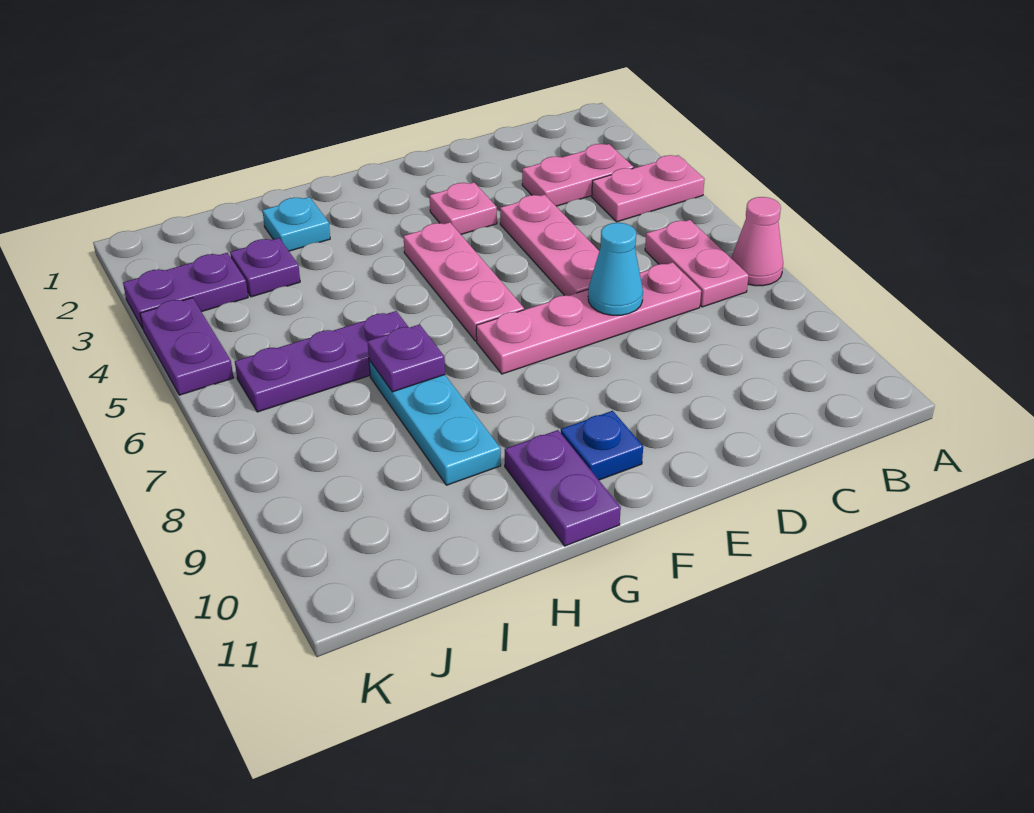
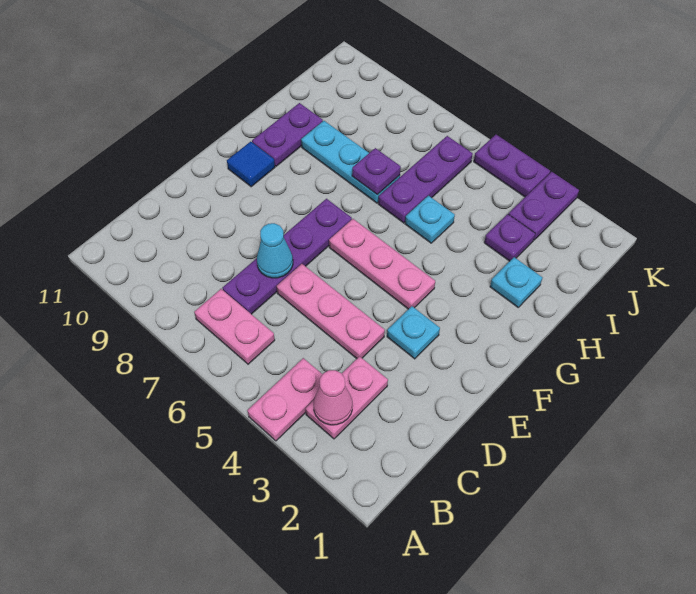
pink 1x1 cone [731,197,783,286] -> pink 1x1 cone moved to [313,370,352,425]
pink 1x4 plate [476,262,701,374] -> purple 1x4 plate [222,199,352,314]
pink 1x1 plate [430,182,497,234] -> cyan 1x1 plate [387,306,440,359]
blue 1x1 plate [561,411,643,480] -> blue 1x1 tile [227,142,275,187]
purple 1x2 plate [505,430,621,546] -> purple 1x2 plate turned to [252,103,323,166]
none -> cyan 1x1 plate [405,196,455,243]

